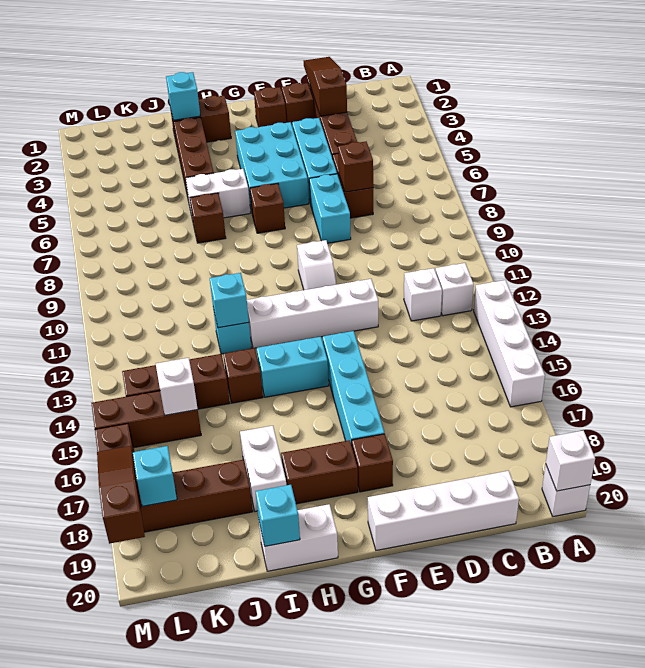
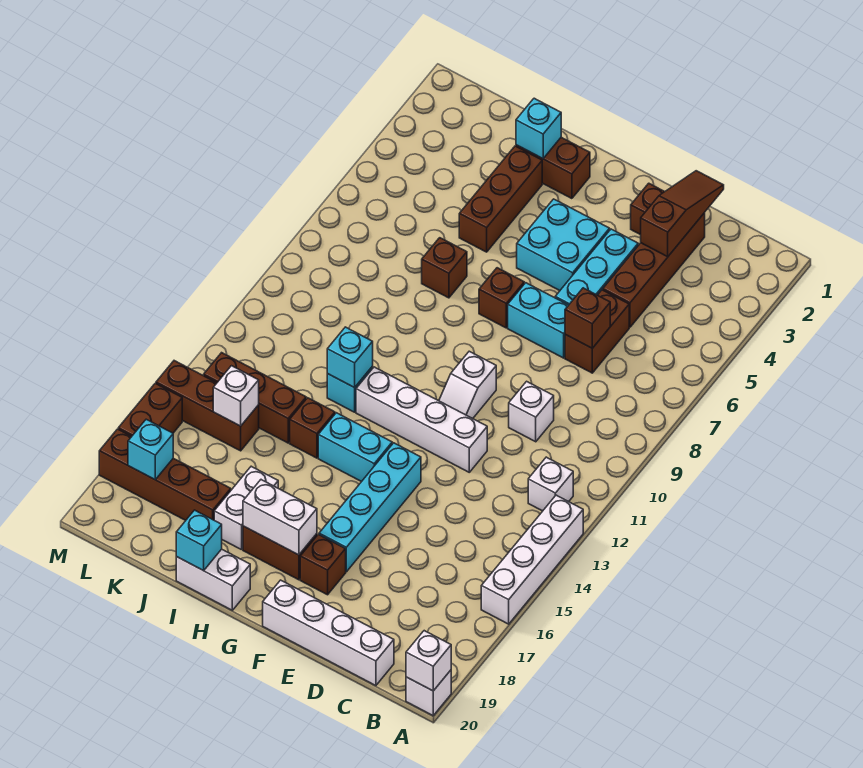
white 1x1 brick [404,268,442,321] -> white 1x1 brick moved to [509,381,554,442]
cyan 1x2 brick [309,174,351,243] -> cyan 1x2 brick turned to [508,283,568,358]
brown 1x1 brick [254,87,286,127] -> none
cyan 2x3 brick [235,122,309,211] -> cyan 2x2 brick [517,199,610,291]
white 1x2 brick [186,169,250,220] -> white 1x2 brick moved to [243,480,317,555]
brown 1x3 slope [97,446,145,544] -> none

